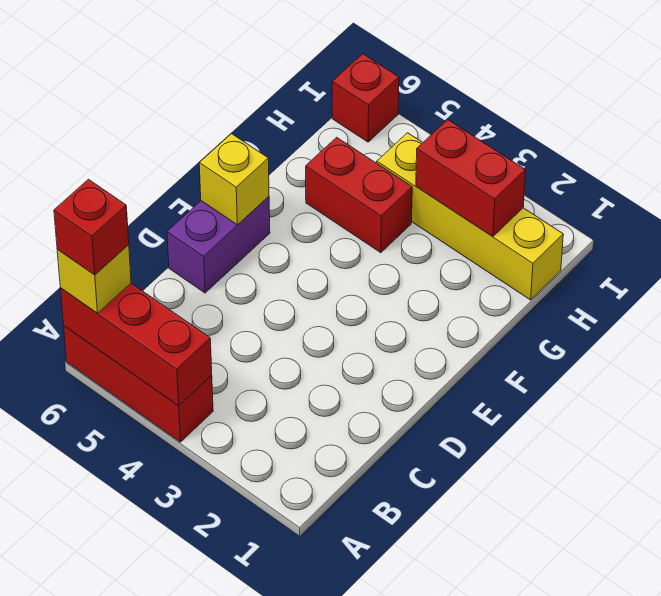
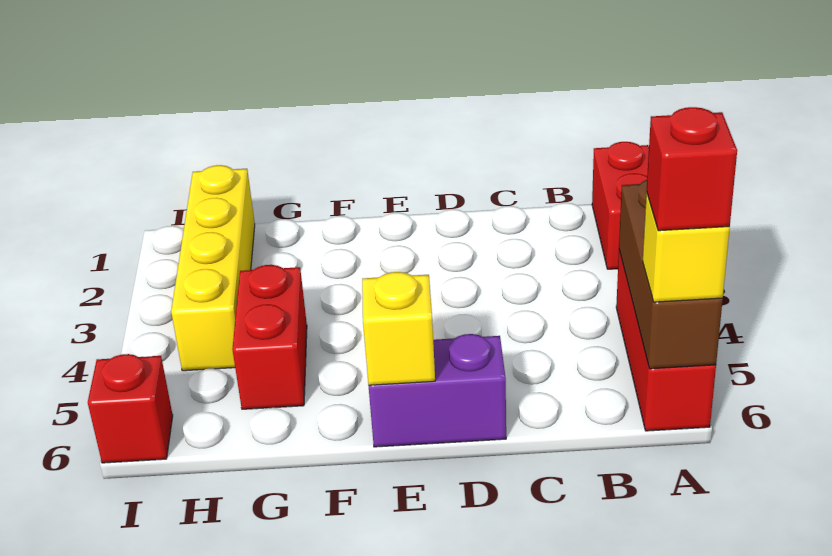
red 1x3 brick [60,283,212,406] -> brown 1x3 brick [619,180,723,369]
red 1x2 brick [416,120,526,237] -> red 1x2 brick moved to [592,142,649,269]

